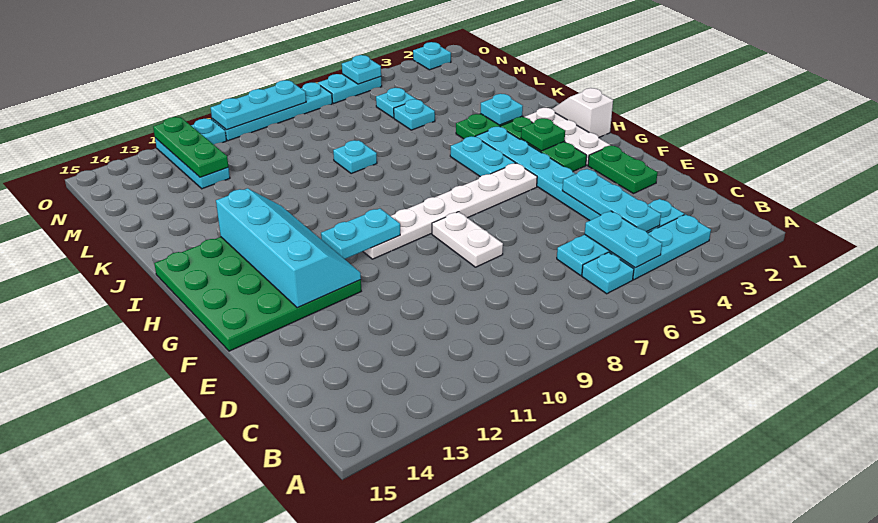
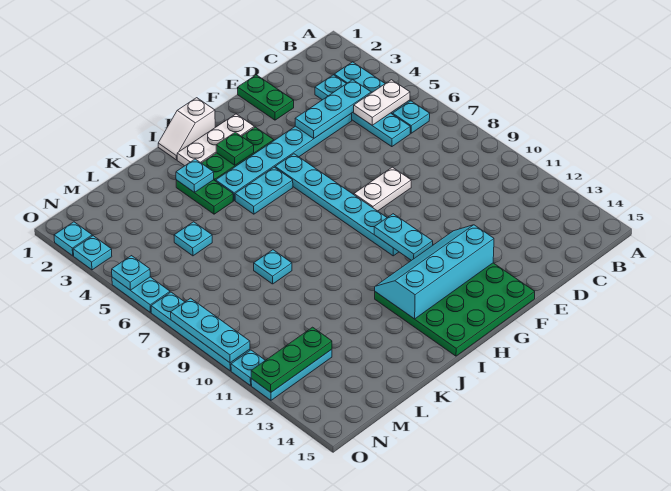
cyan 1x2 plate [585,211,662,268] -> white 1x2 plate [354,80,410,125]
green 1x2 plate [588,146,658,194] -> green 1x2 plate turned to [238,75,294,120]
white 1x6 plate [363,163,537,259] -> cyan 1x6 plate [275,154,398,256]
cyan 1x1 plate [376,88,416,118] -> cyan 1x1 plate moved to [73,236,112,270]

